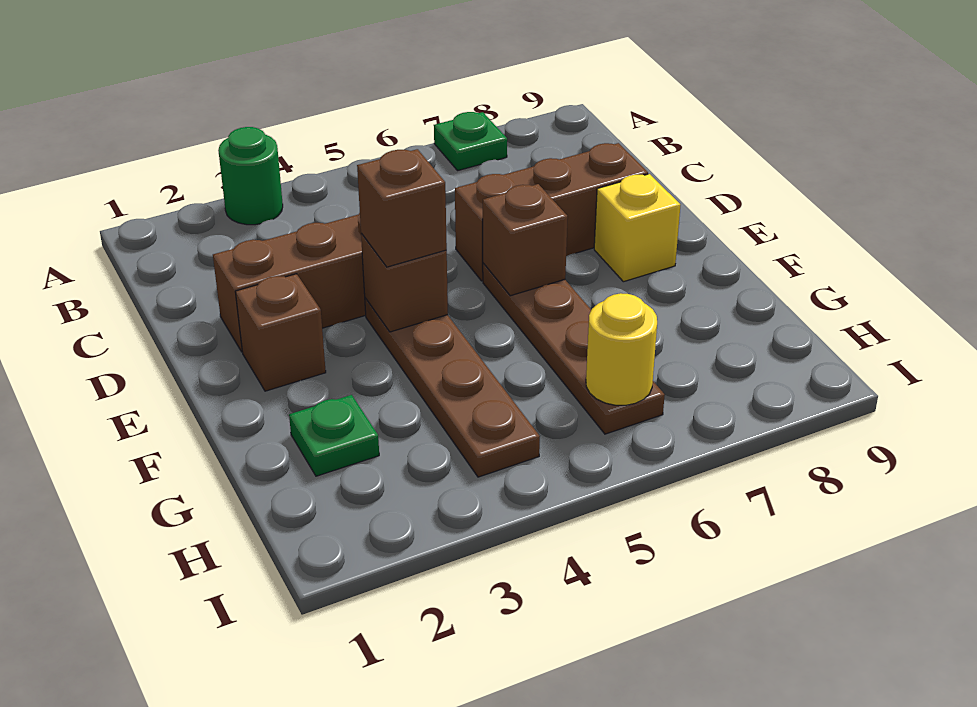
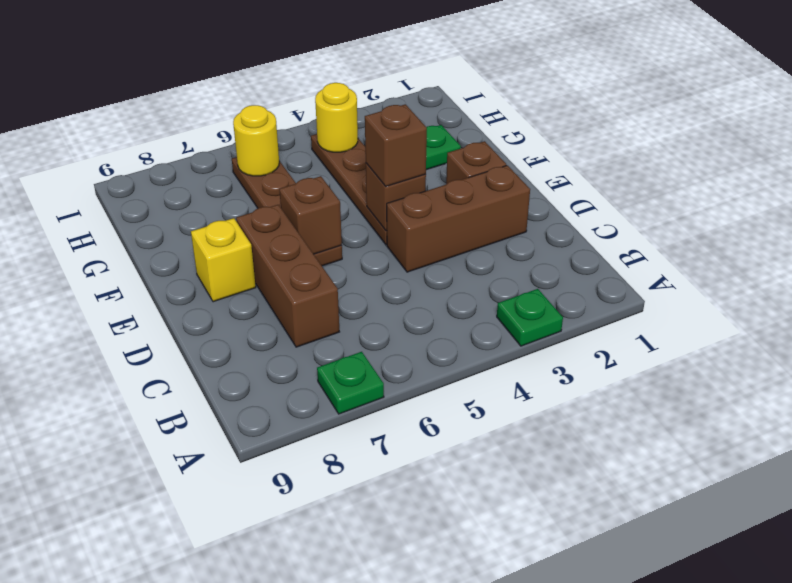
green 1x1 round brick [218,127,283,225] -> green 1x1 plate [497,289,563,346]
brown 1x3 brick [455,143,648,281] -> brown 1x3 brick turned to [236,205,339,347]
none -> yellow 1x1 round brick [315,83,358,152]

